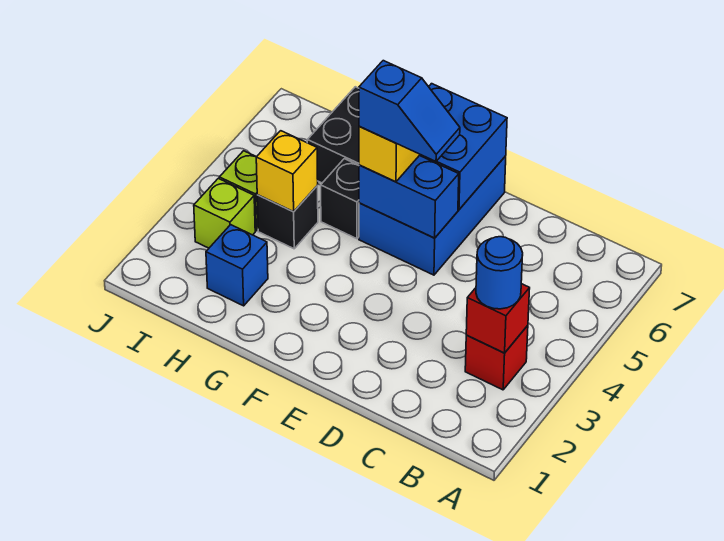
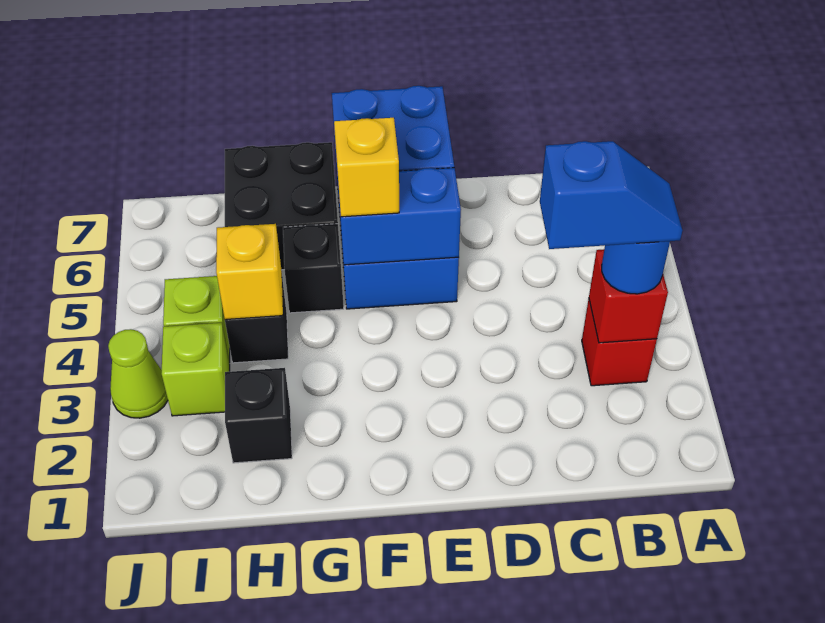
blue 1x2 slope [359,61,460,161] -> blue 1x2 slope moved to [540,141,683,249]
blue 1x1 brick [206,225,268,306] -> black 1x1 brick [225,368,292,463]
none -> lime 1x1 cone [108,329,168,418]

